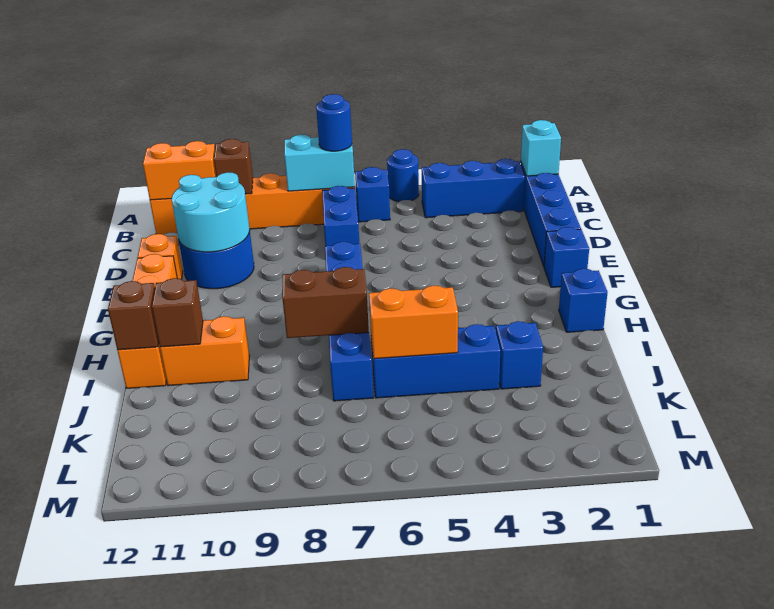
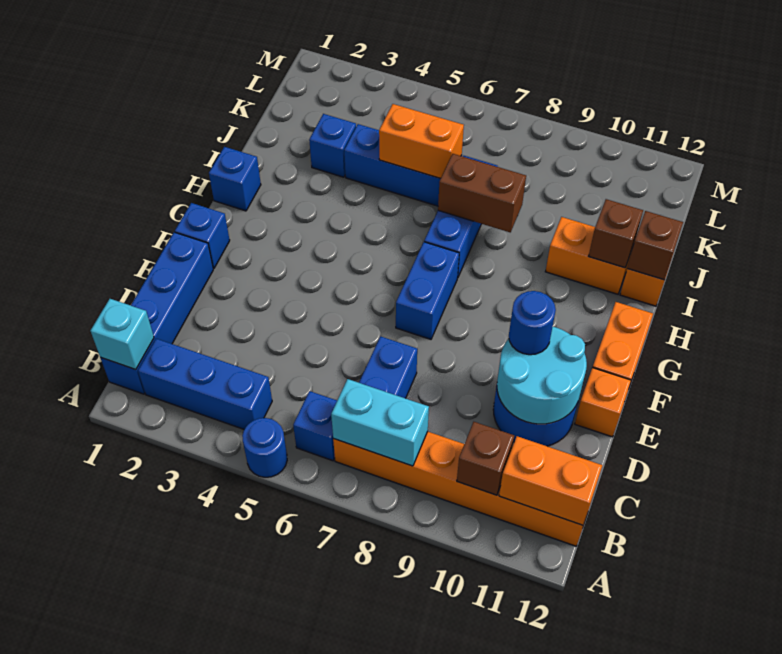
blue 1x1 round brick [316,94,352,151] -> blue 1x1 round brick moved to [509,291,556,355]

